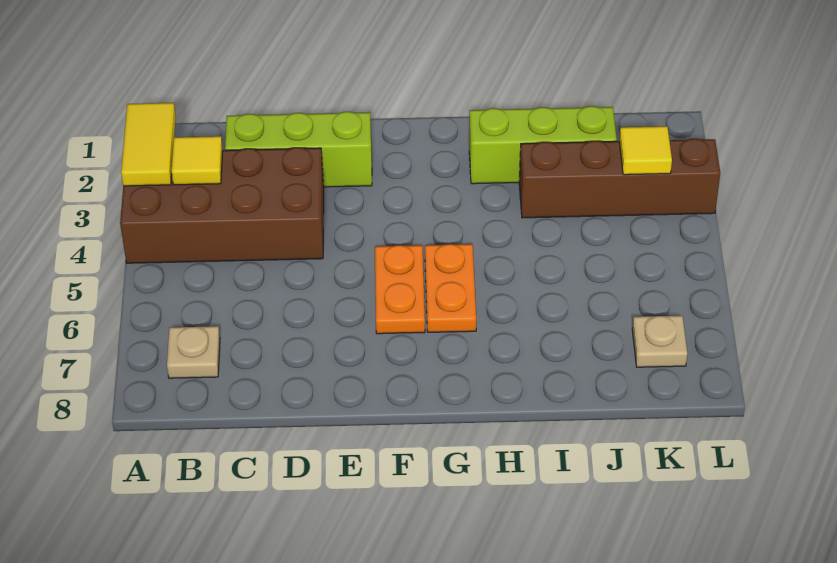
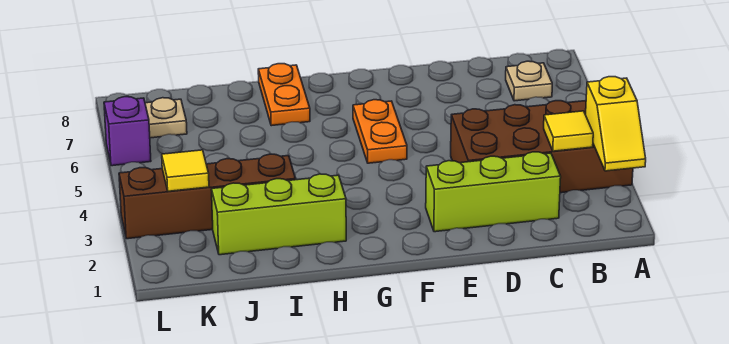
yellow 1x2 tile [121,103,176,186] -> yellow 1x2 slope [586,77,646,171]
orange 1x2 plate [425,244,476,332] -> orange 1x2 plate moved to [258,64,310,126]
none -> purple 1x1 brick [104,97,151,166]

